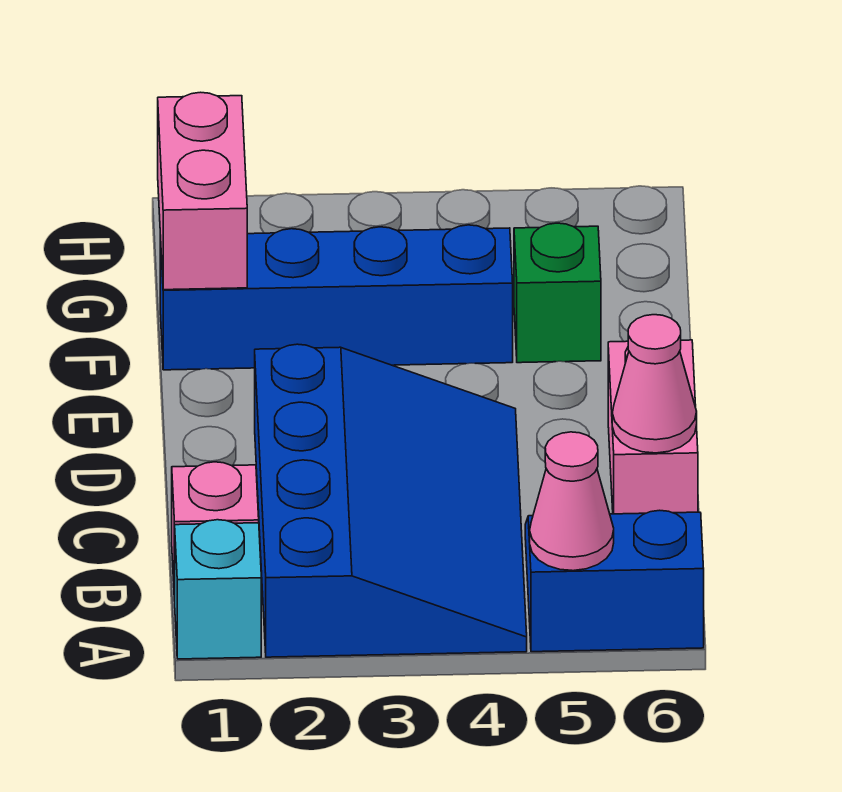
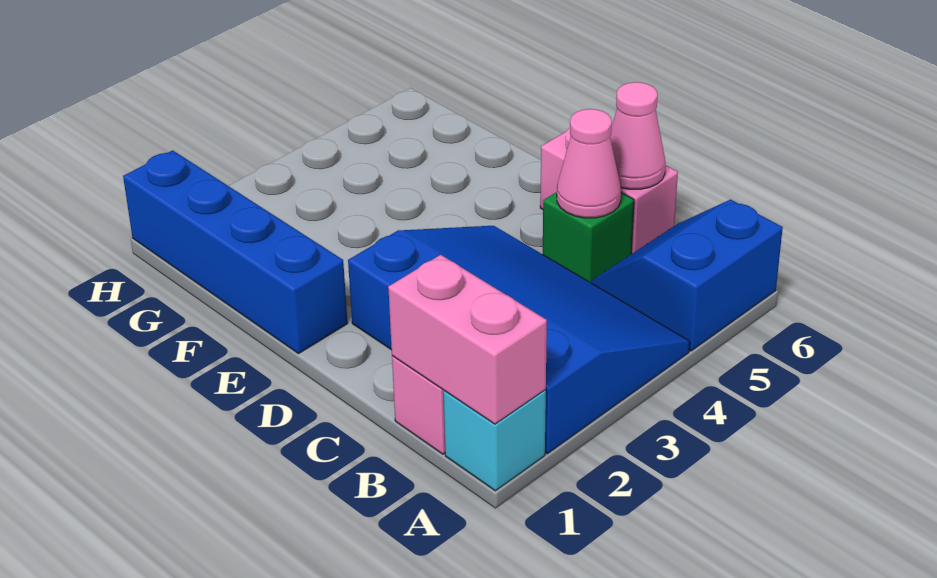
pink 1x1 cone [530,432,614,571] -> pink 1x1 cone moved to [557,109,621,218]
blue 1x4 brick [160,225,513,370] -> blue 1x4 brick turned to [123,150,348,354]
pink 1x2 brick [158,92,247,290] -> pink 1x2 brick moved to [388,255,547,424]
green 1x1 brick [514,223,601,363] -> green 1x1 brick moved to [543,192,634,283]

